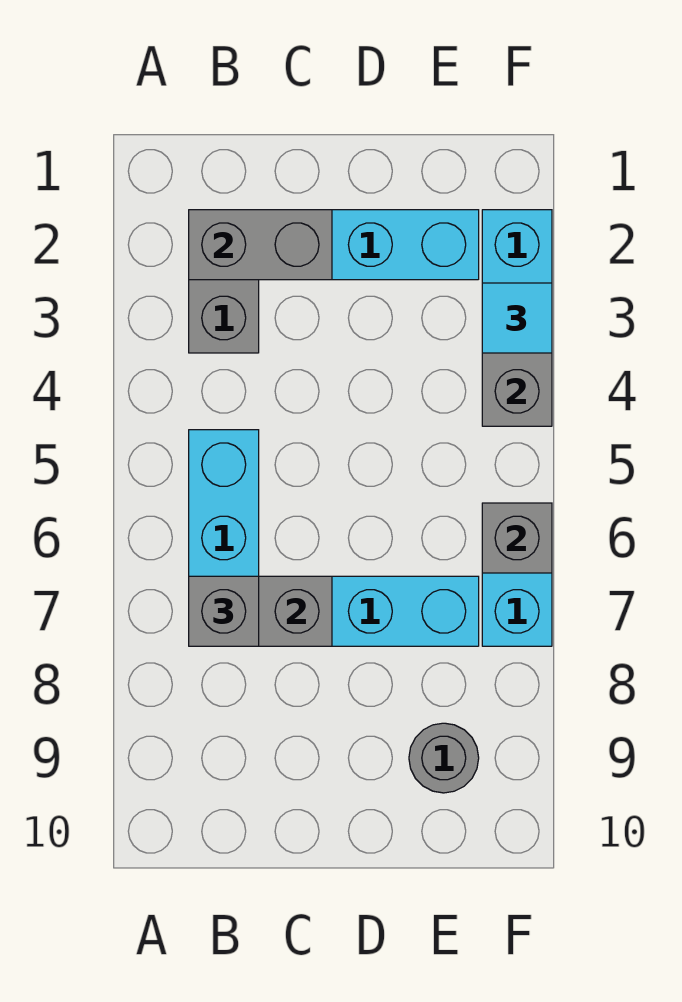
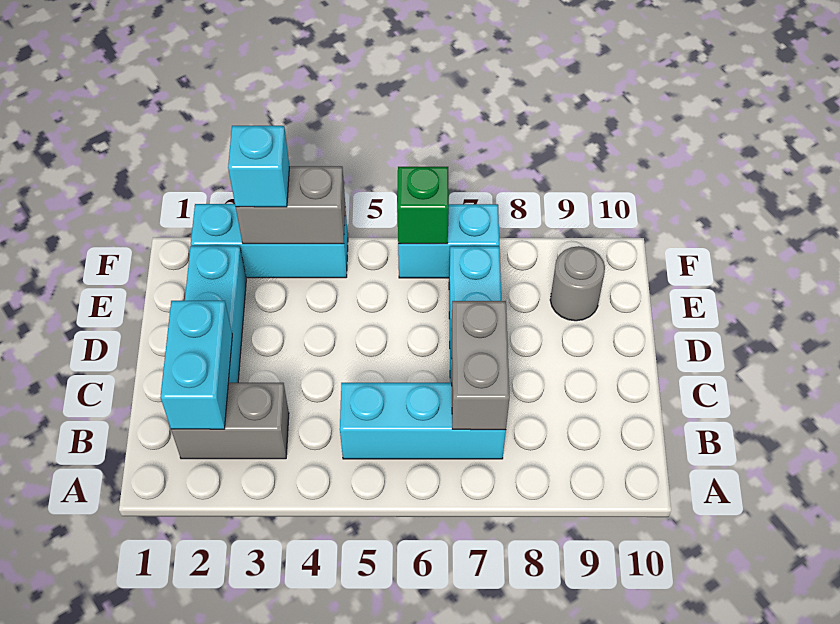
grey 1x2 brick [189,210,332,280] -> cyan 1x2 brick [161,301,232,429]
grey 1x1 brick [189,576,259,646] -> none
cyan 1x1 tile [482,283,552,353] -> cyan 1x1 brick [228,126,289,207]
grey 1x1 brick [482,503,552,573] -> green 1x1 brick [397,167,449,244]

